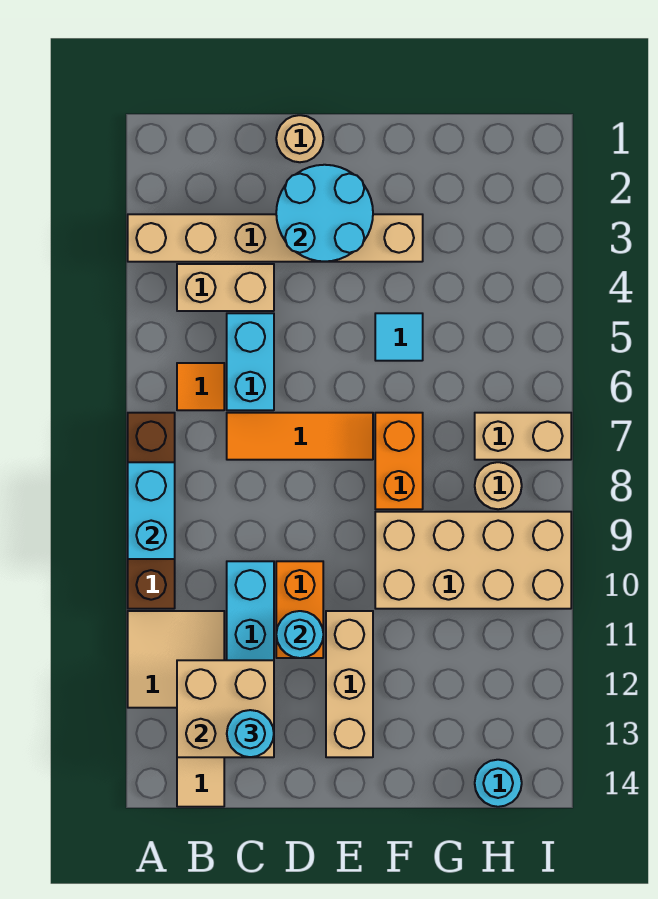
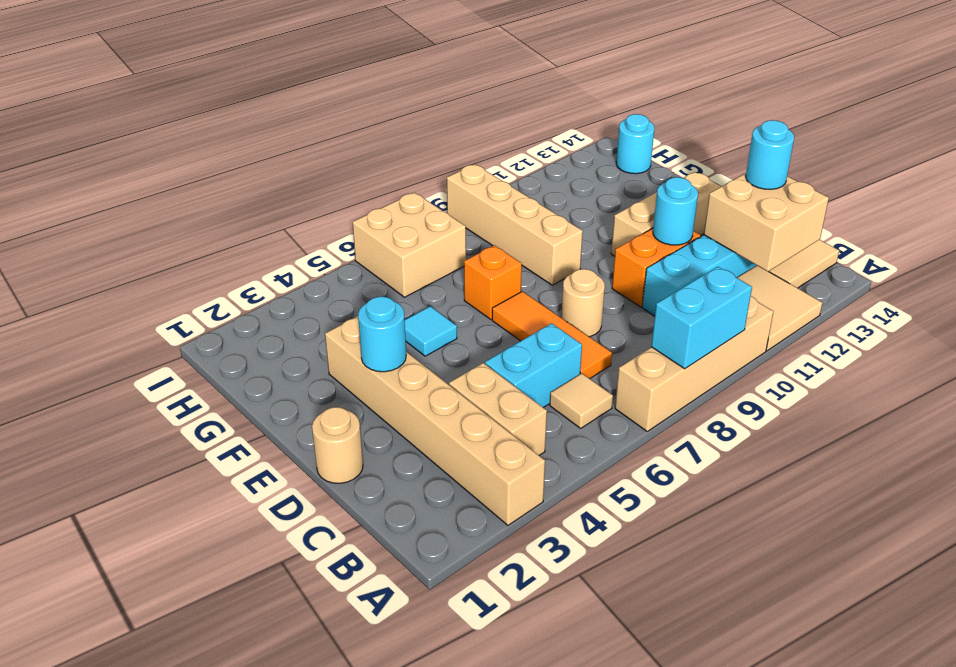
brown 1x4 brick [128,413,175,609] -> tan 1x4 brick [615,296,773,431]
orange 1x1 tile [177,363,224,410] -> tan 1x1 tile [550,373,613,428]
cyan 2x2 round brick [276,165,373,261] -> cyan 1x1 round brick [358,297,406,372]
orange 1x2 brick [375,413,423,509] -> orange 1x1 brick [464,245,522,319]
tan 2x4 brick [375,512,571,609] -> tan 1x4 brick [447,164,583,285]
tan 1x2 brick [475,413,571,460] -> tan 2x2 brick [353,193,466,297]
tan 1x1 round brick [475,462,522,509] -> tan 1x1 round brick moved to [561,269,605,337]

